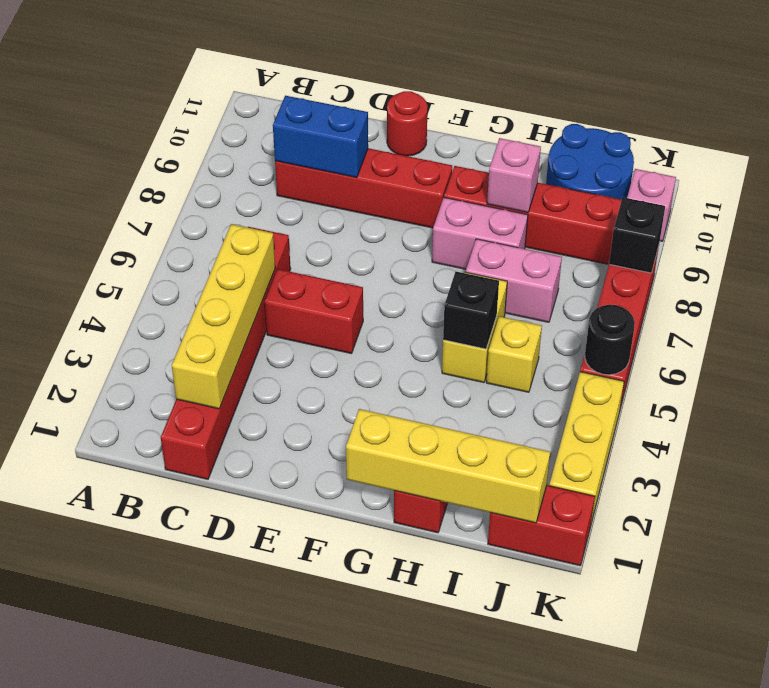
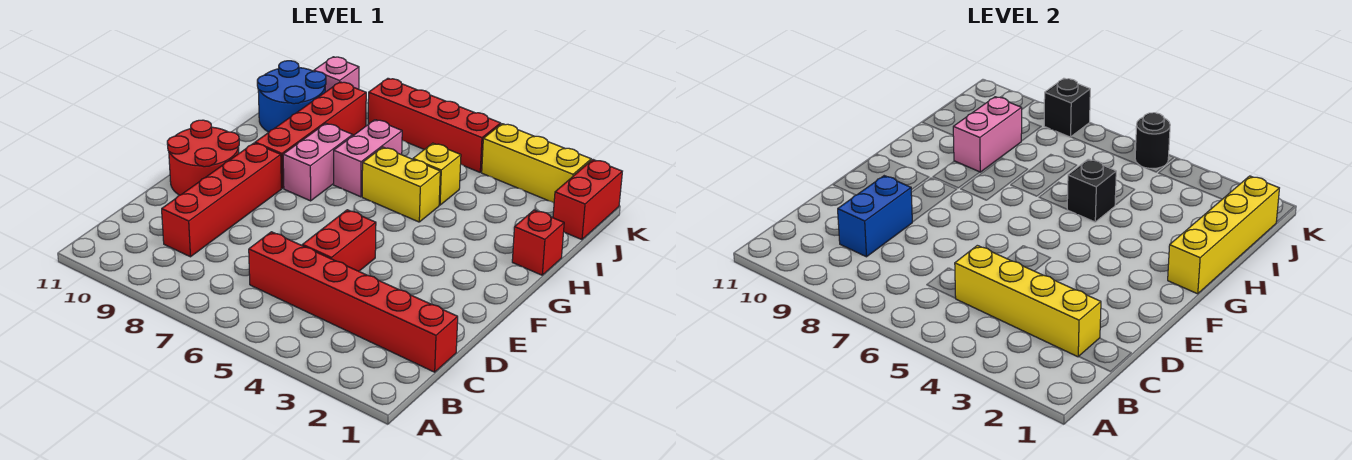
red 1x1 round brick [387,91,428,156] -> red 2x2 round brick [167,120,239,195]
pink 1x1 brick [487,138,541,213] -> pink 1x2 brick [953,97,1022,172]

